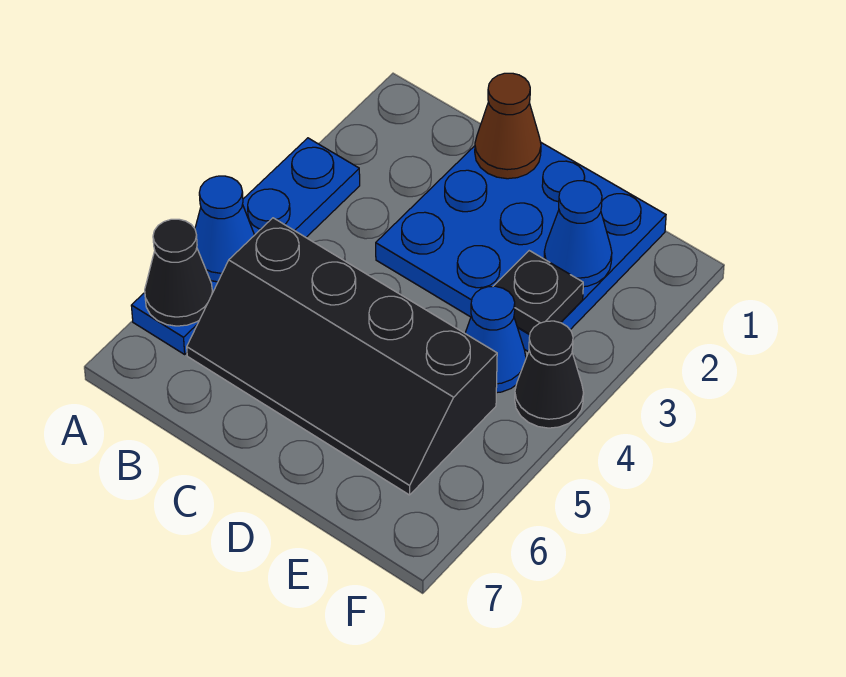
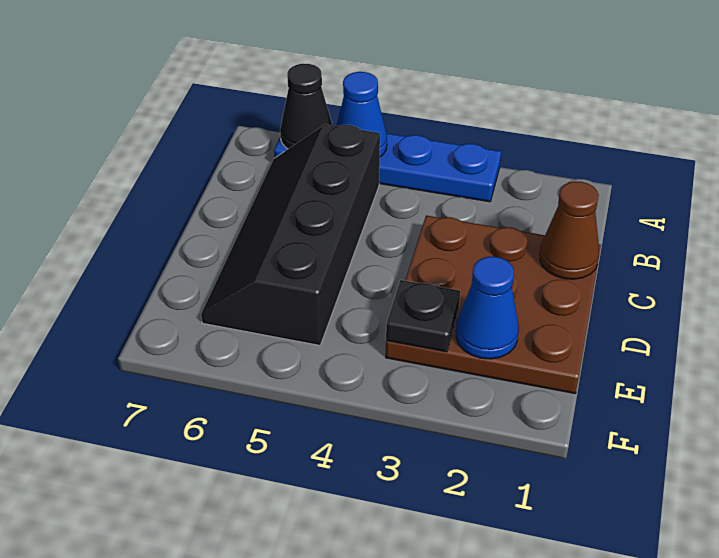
blue 3x3 plate [376,143,666,352] -> brown 3x3 plate [386,216,601,393]
blue 1x1 cone [465,286,526,393] -> none
black 1x1 cone [515,321,584,428] -> none

